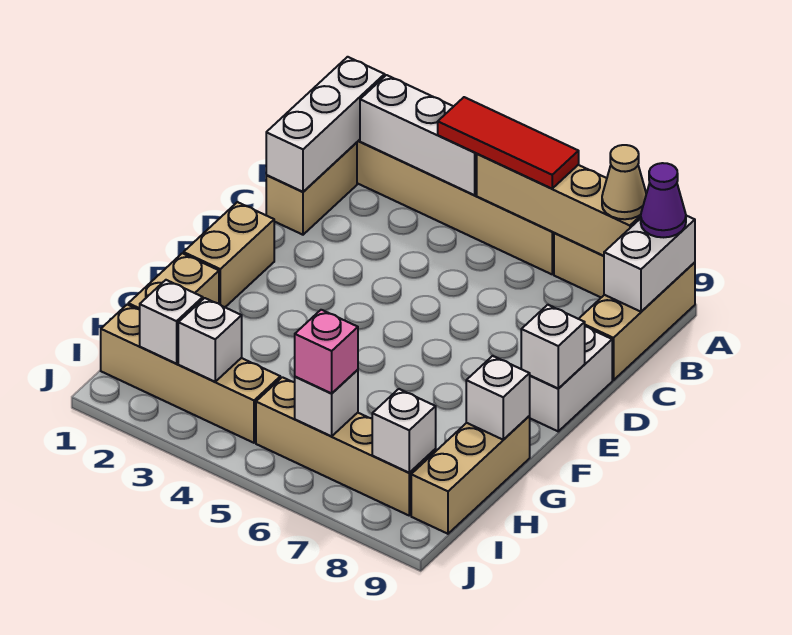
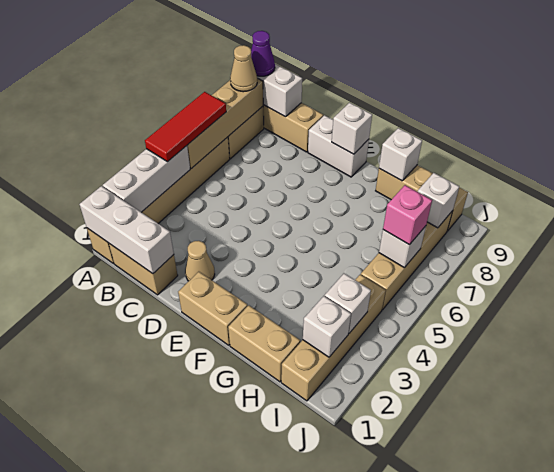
none -> tan 1x1 cone [185,241,215,281]

